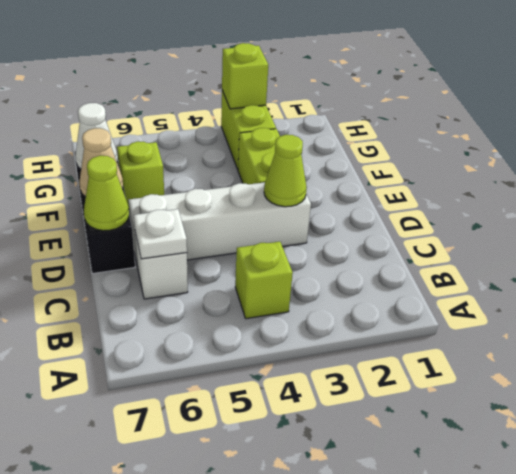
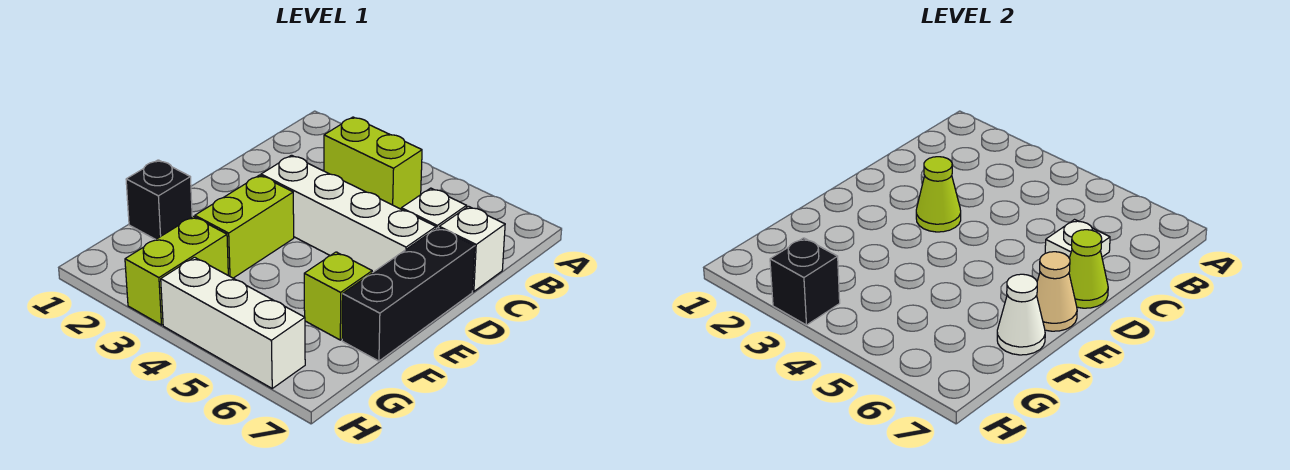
lime 1x1 brick [235,242,293,319] -> lime 1x2 brick [324,117,422,209]
none -> white 1x1 brick [439,206,505,292]
none -> black 1x1 brick [126,160,192,240]
lime 1x1 brick [222,43,268,109] -> black 1x1 brick [770,238,840,325]
none -> white 1x3 brick [161,257,305,388]

